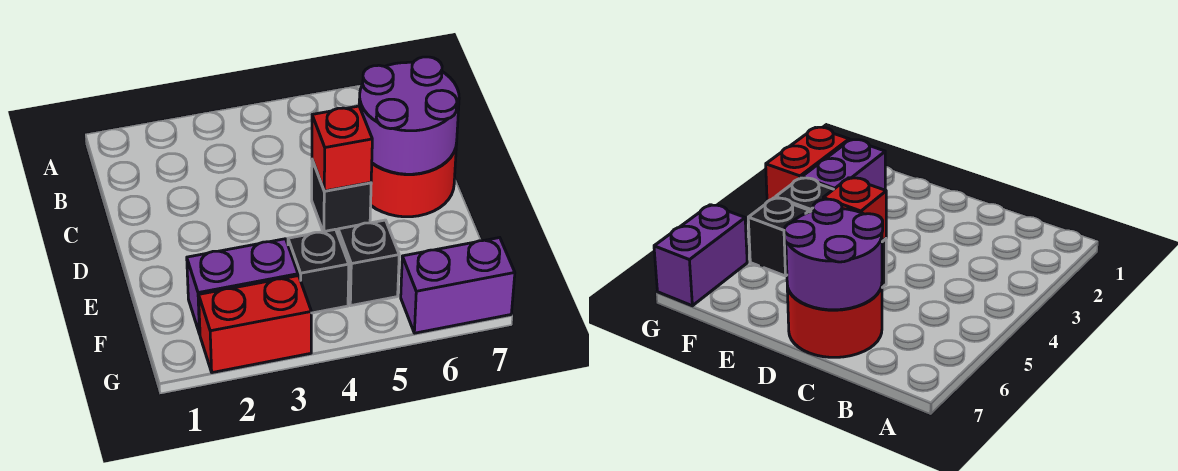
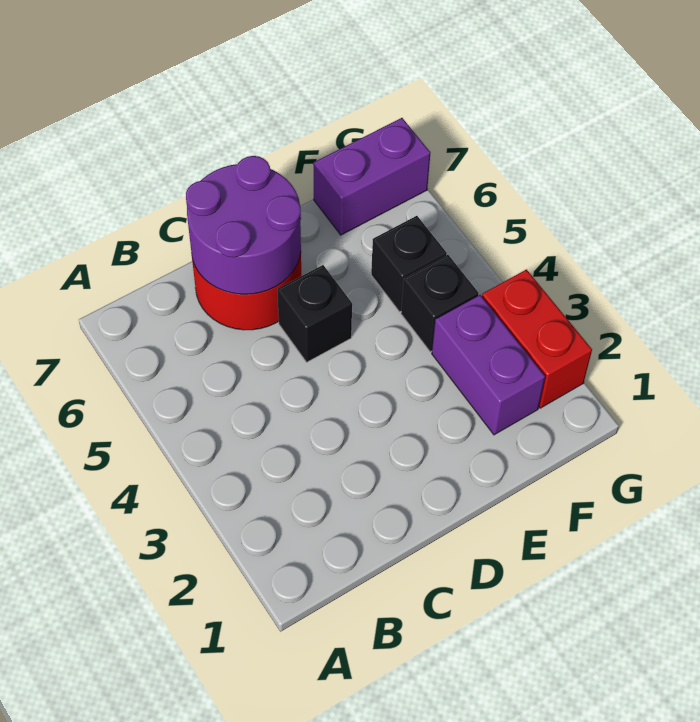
red 1x1 brick [312,106,372,191] -> none
purple 1x2 brick [401,238,515,333] -> purple 1x2 brick turned to [313,118,431,235]

